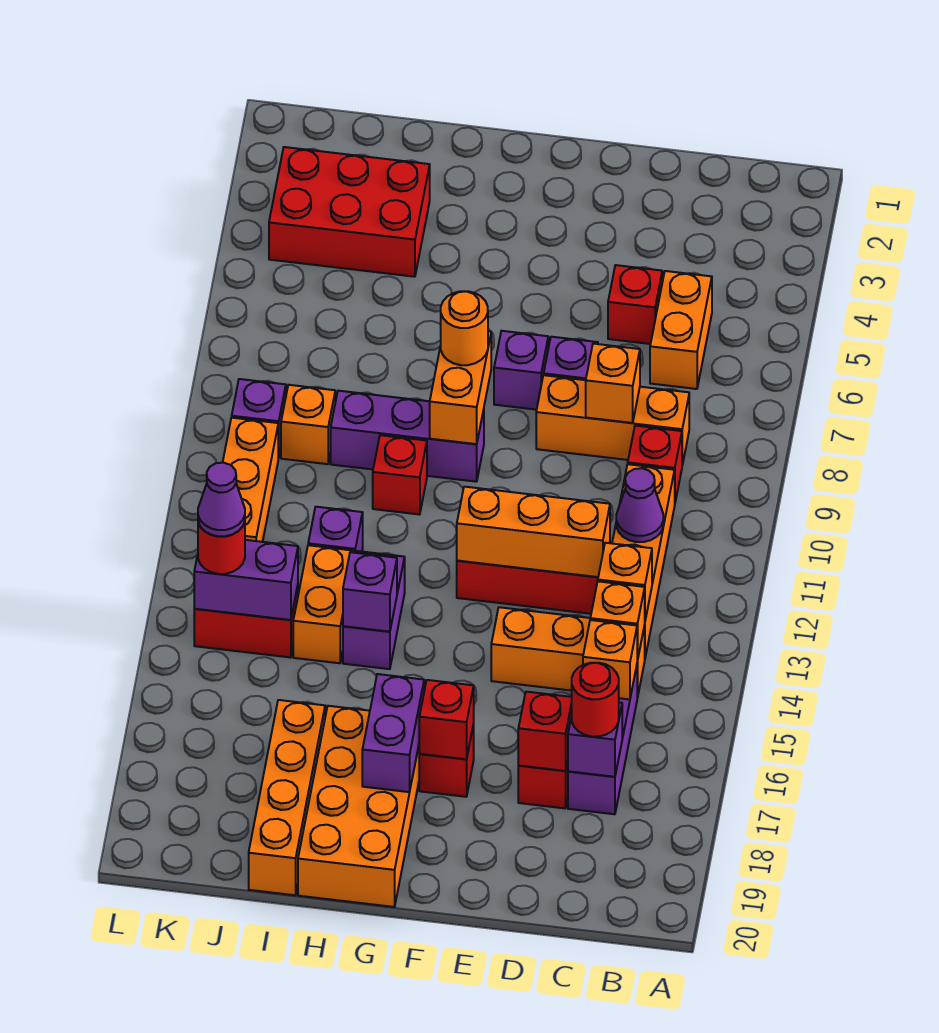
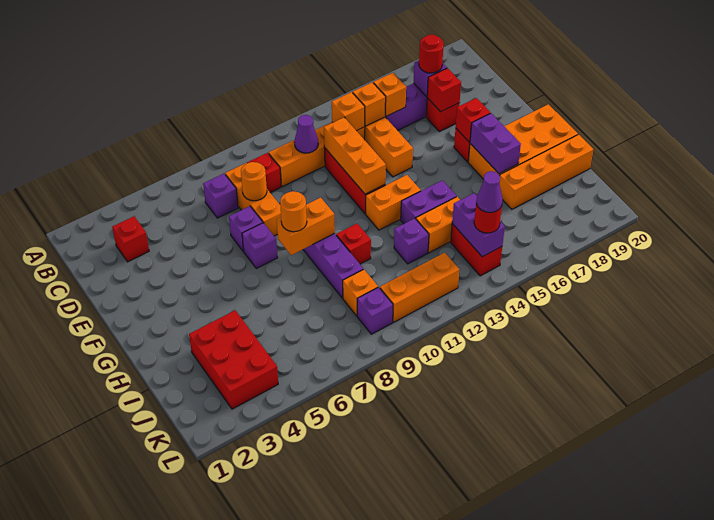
orange 1x2 brick [650,271,712,389] -> orange 1x2 brick moved to [366,175,421,230]
red 1x1 brick [608,265,662,344] -> red 1x1 brick moved to [112,216,149,262]
orange 1x1 brick [586,344,640,423] -> orange 1x1 round brick [241,162,267,201]
purple 1x2 brick [362,674,424,792] -> purple 1x2 brick turned to [470,113,521,174]
purple 1x1 brick [343,552,397,632] -> purple 1x1 brick moved to [203,174,238,218]

